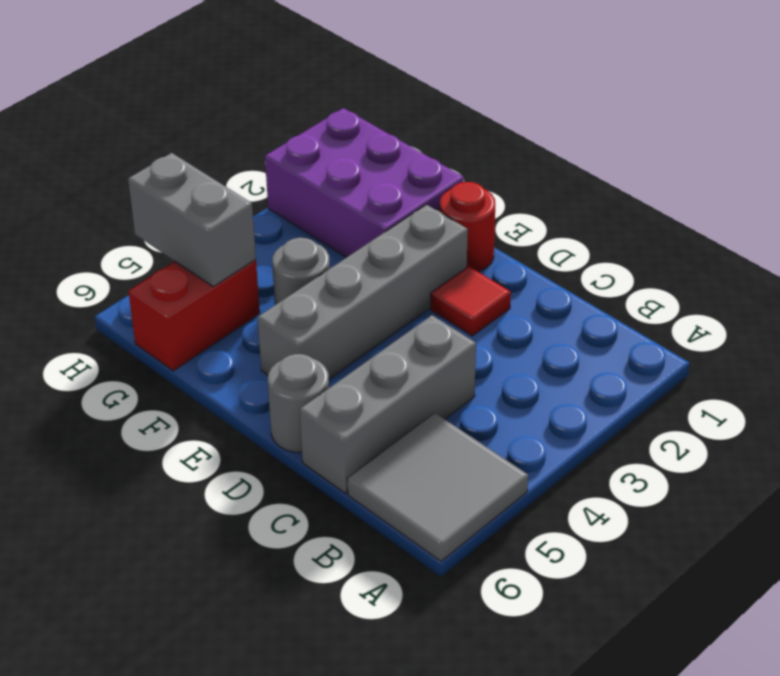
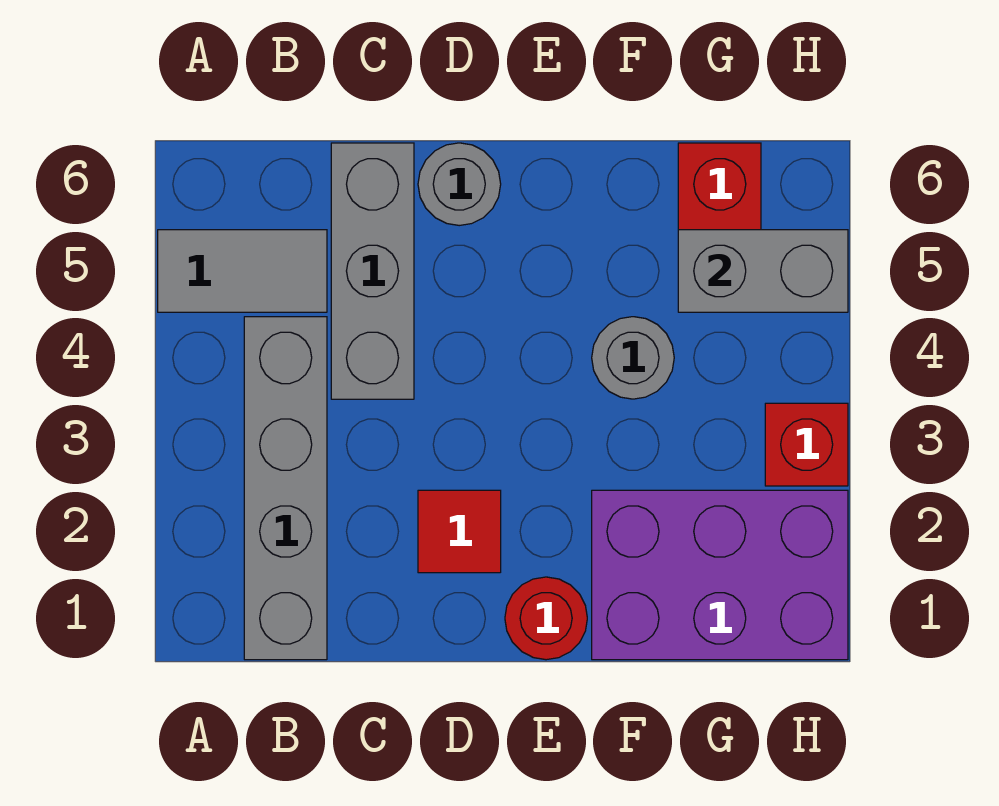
grey 2x2 tile [347,413,528,561] -> grey 1x2 tile [158,230,327,312]
grey 1x4 brick [258,205,468,379] -> grey 1x4 brick moved to [244,317,327,660]
none -> red 1x1 brick [765,403,848,486]

